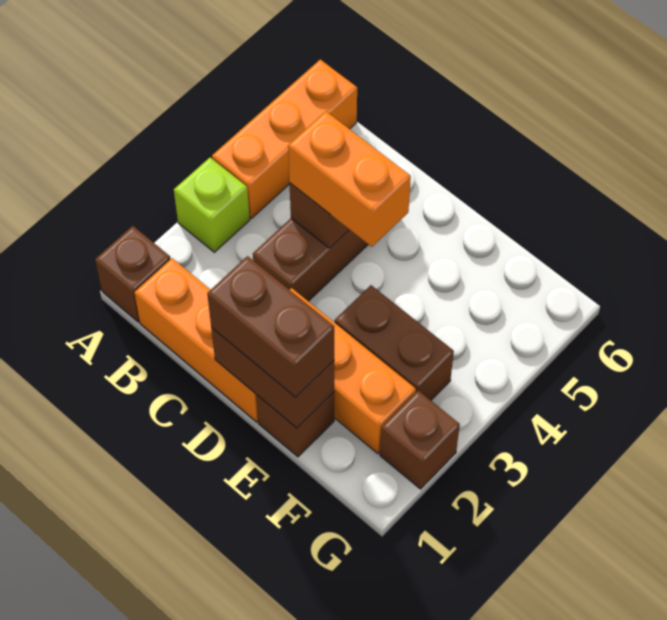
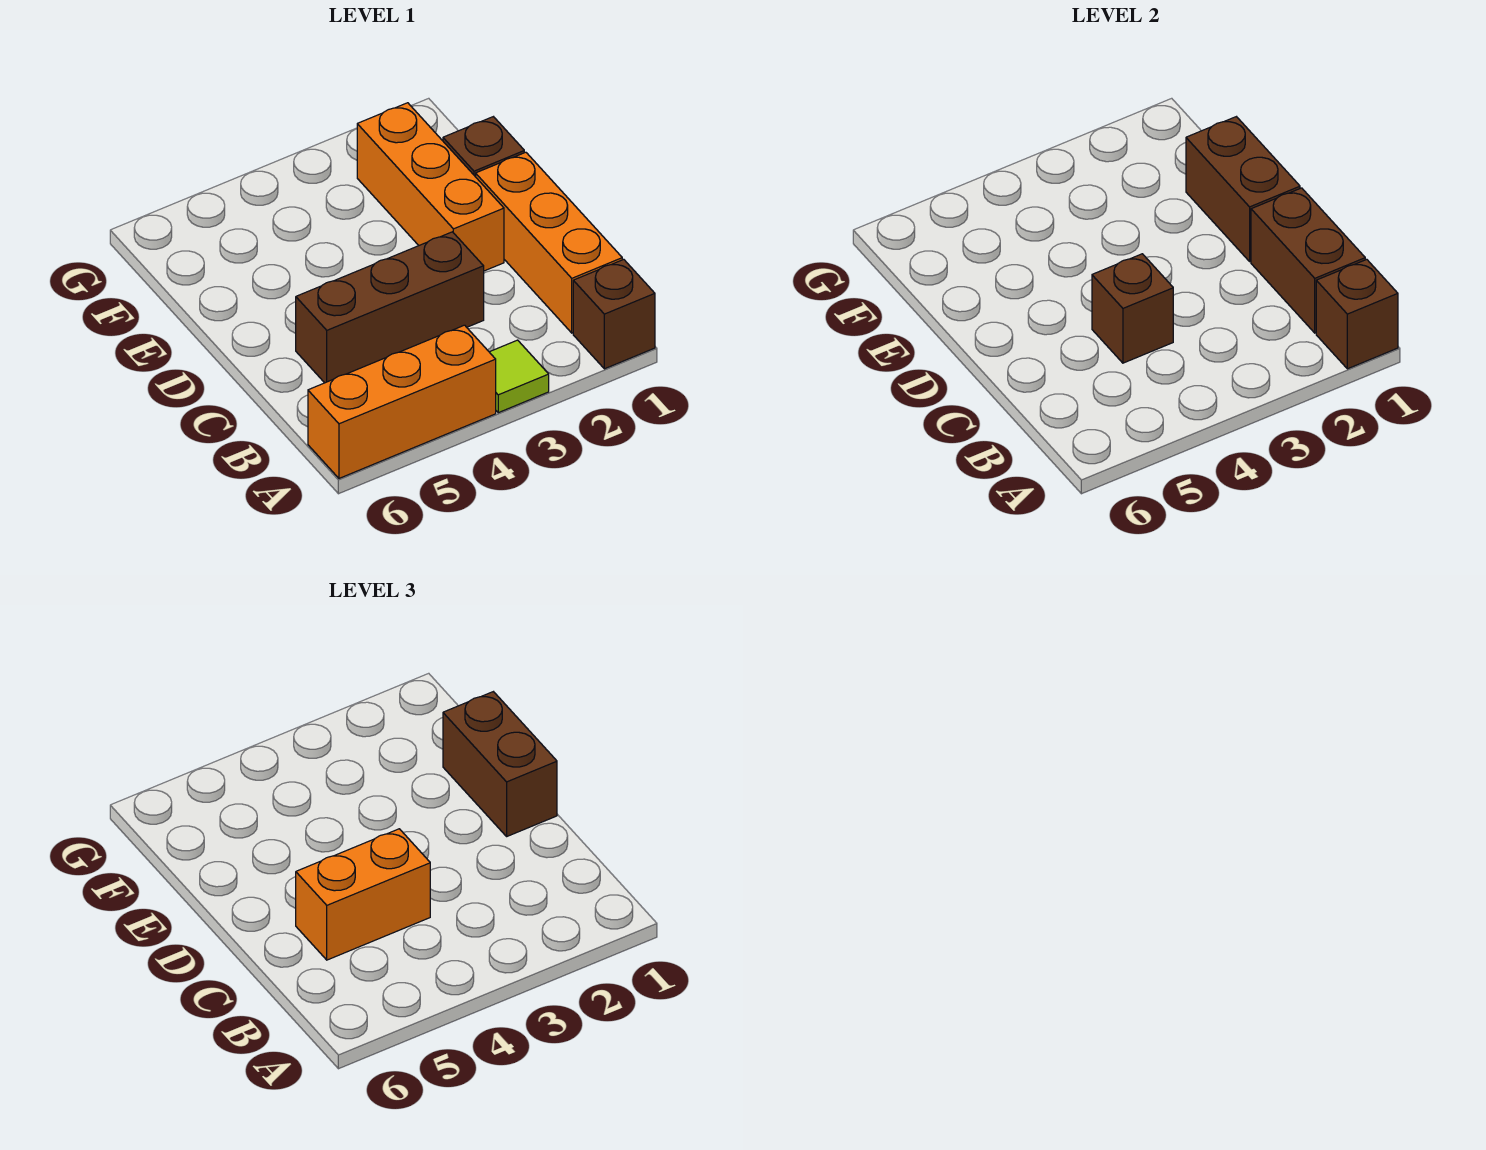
lime 1x1 brick [174,158,250,252] -> lime 1x1 tile [490,340,549,413]
orange 1x2 brick [288,111,411,247] -> orange 1x2 brick turned to [296,829,430,960]
brown 1x2 brick [335,285,454,400] -> brown 1x2 brick moved to [1251,188,1365,333]
brown 1x1 brick [380,391,460,489] -> brown 1x1 brick moved to [1316,259,1398,369]

